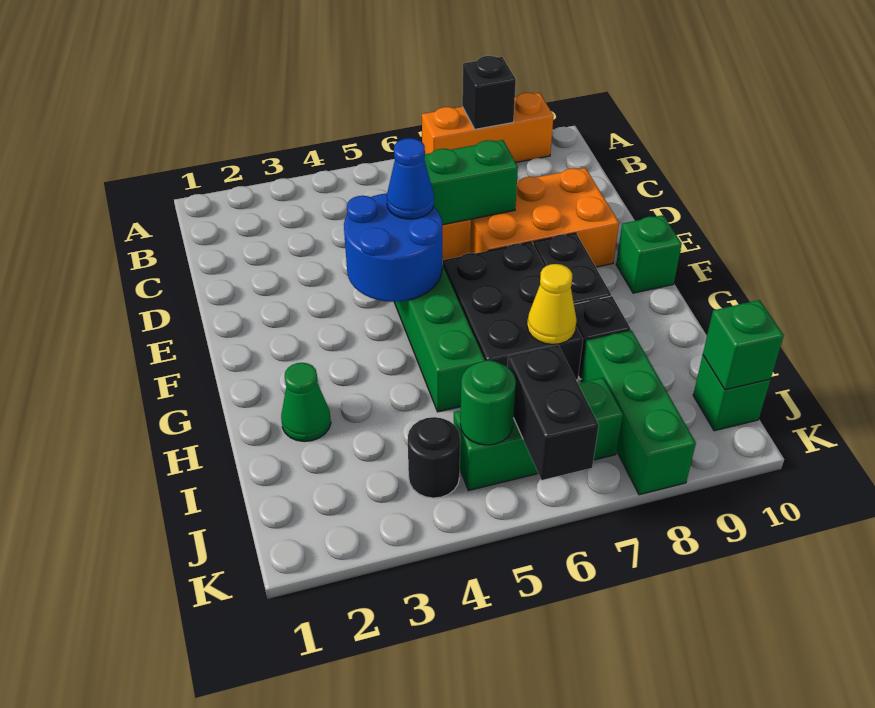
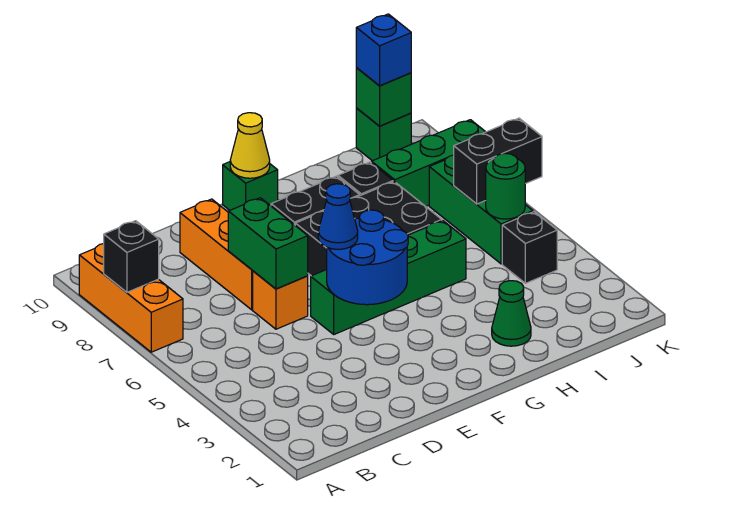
orange 2x3 brick [470,168,619,267] -> orange 1x3 brick [180,199,253,310]
yellow 1x1 cone [527,264,577,344] -> yellow 1x1 cone moved to [230,113,270,178]
black 1x1 round brick [408,417,460,498] -> black 1x1 brick [502,212,557,283]
none -> blue 1x1 brick [356,14,411,86]

